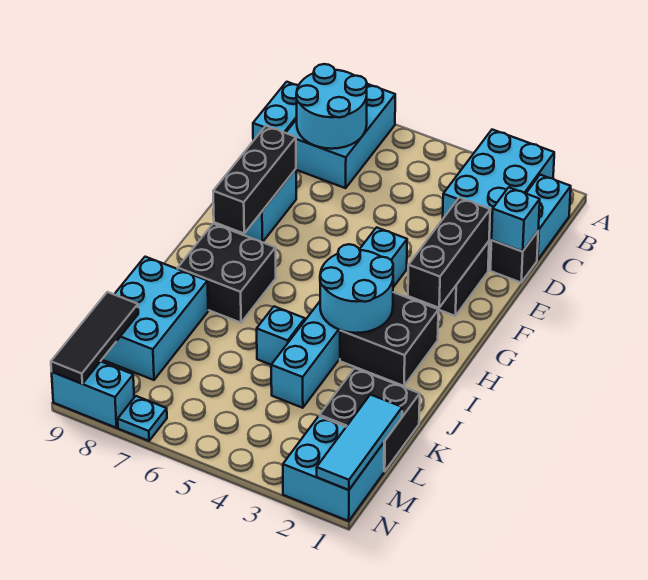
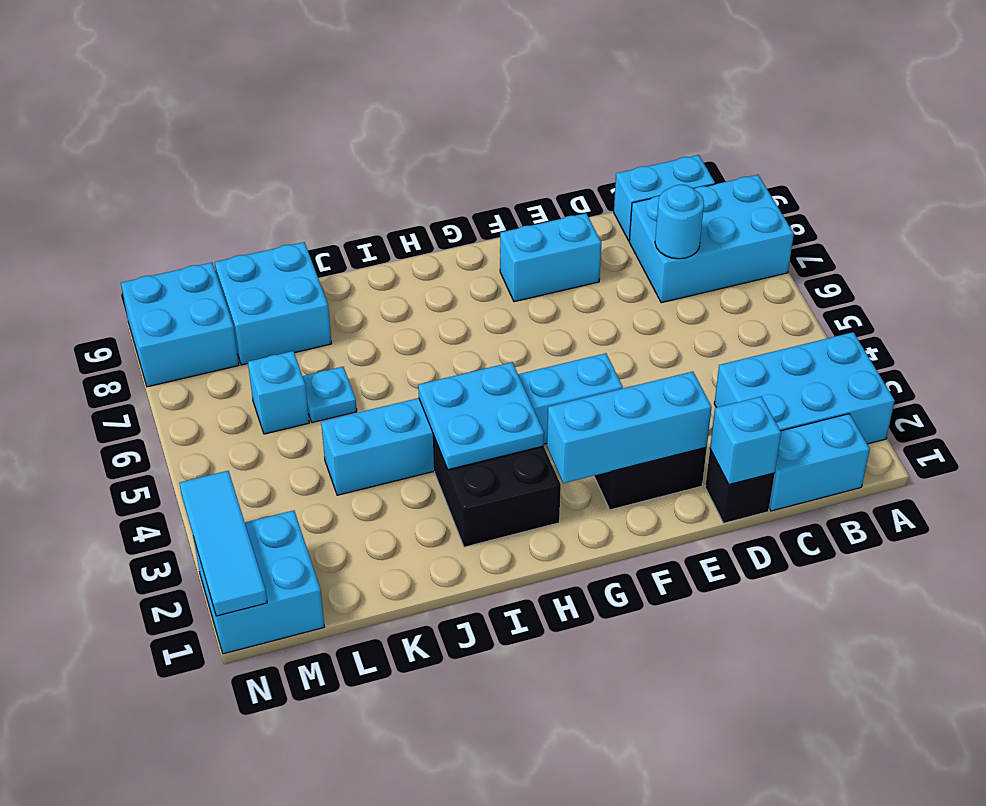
cyan 2x2 round brick [296,64,367,149] -> cyan 1x1 round brick [655,185,704,259]
black 1x3 brick [408,198,490,308] -> cyan 1x3 brick [547,372,712,483]
black 1x3 brick [213,126,296,233] -> none
cyan 2x2 round brick [320,244,393,333] -> cyan 2x2 plate [418,362,544,470]
black 2x2 brick [178,224,276,323] -> none
cyan 1x1 brick [257,306,305,365] -> cyan 1x1 brick moved to [248,351,309,434]
cyan 2x3 brick [102,257,208,380] -> cyan 2x2 brick [215,242,331,365]
black 2x2 brick [320,368,420,471] -> none
cyan 1x3 tile [317,395,402,490] -> cyan 1x3 tile turned to [180,471,267,616]
black 1x3 tile [51,292,138,384] -> none
cyan 1x1 plate [118,396,167,441] -> cyan 1x1 plate moved to [303,367,357,423]
cyan 1x2 brick [52,361,134,428] -> cyan 2x2 brick [121,263,239,387]

